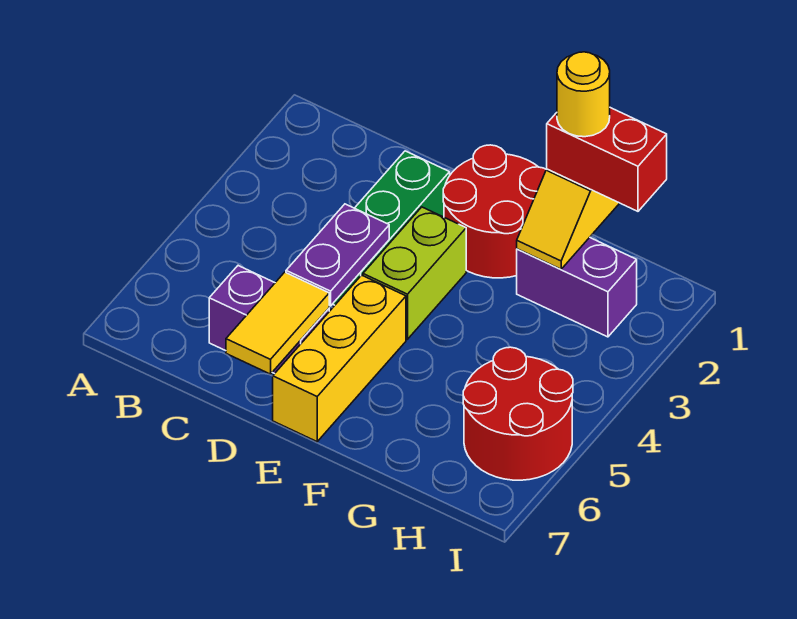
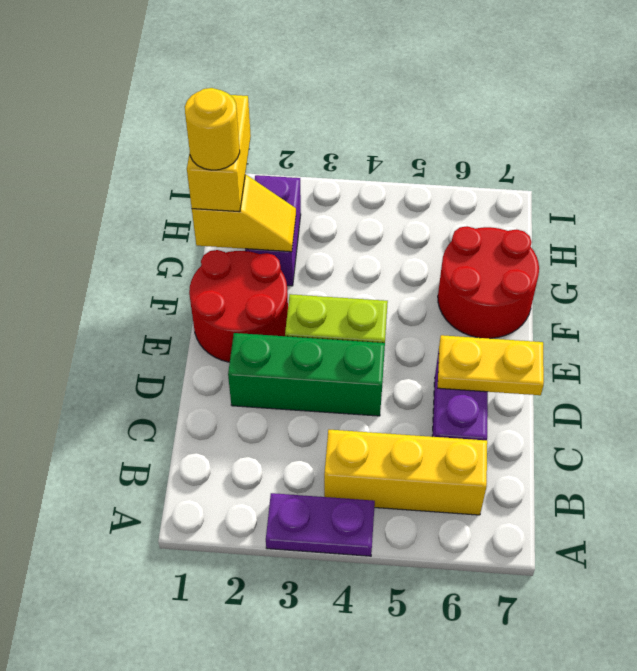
purple 1x2 plate [286,204,389,306] -> purple 1x2 plate moved to [266,493,375,556]
yellow 1x2 tile [226,272,329,374] -> yellow 1x2 plate [438,335,544,395]
yellow 1x3 brick [273,275,406,442] -> yellow 1x3 brick moved to [324,430,487,515]
red 1x2 brick [547,108,667,211] -> yellow 1x2 brick [187,95,251,212]
red 2x2 round brick [463,347,573,480] -> red 2x2 round brick moved to [438,226,539,338]

